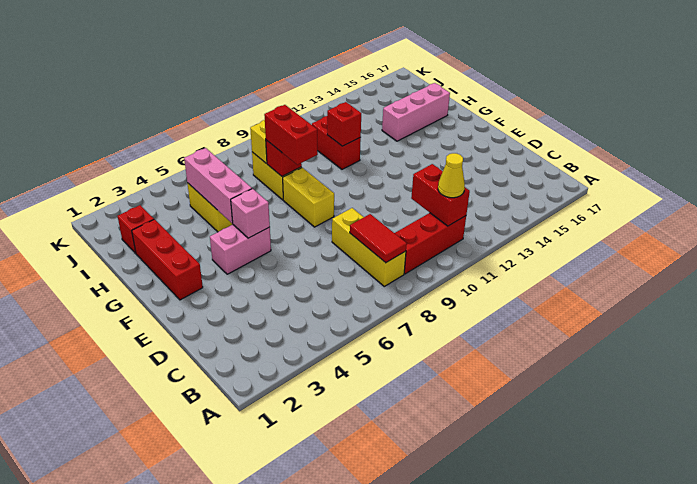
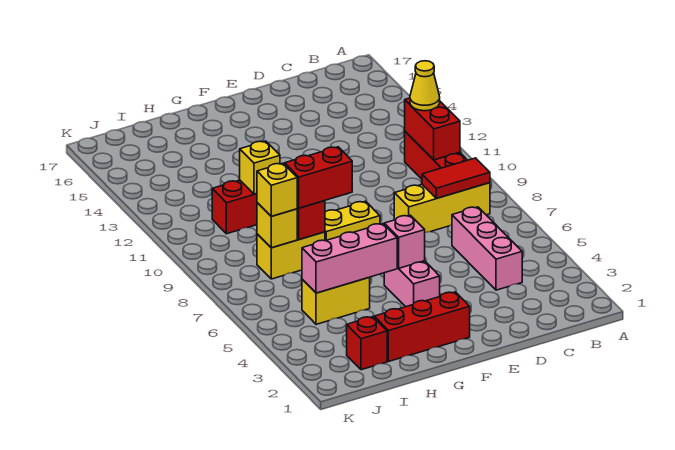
red 1x2 brick [411,164,470,226] -> red 1x2 brick turned to [405,98,460,160]
red 1x1 brick [327,102,361,146] -> yellow 1x1 brick [240,141,280,194]
pink 1x3 brick [382,83,450,141] -> pink 1x3 brick moved to [452,207,522,290]
none -> yellow 1x1 brick [257,163,297,216]

